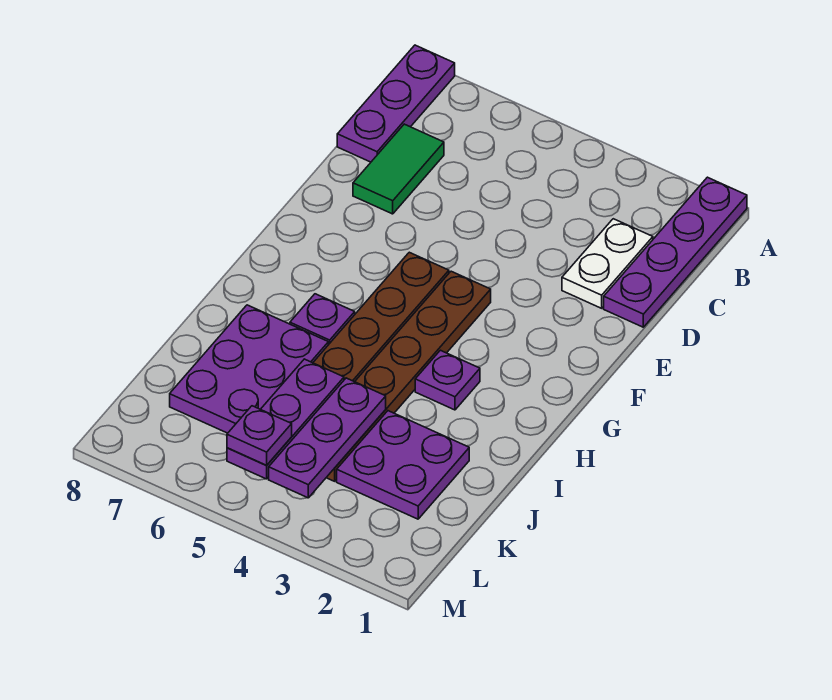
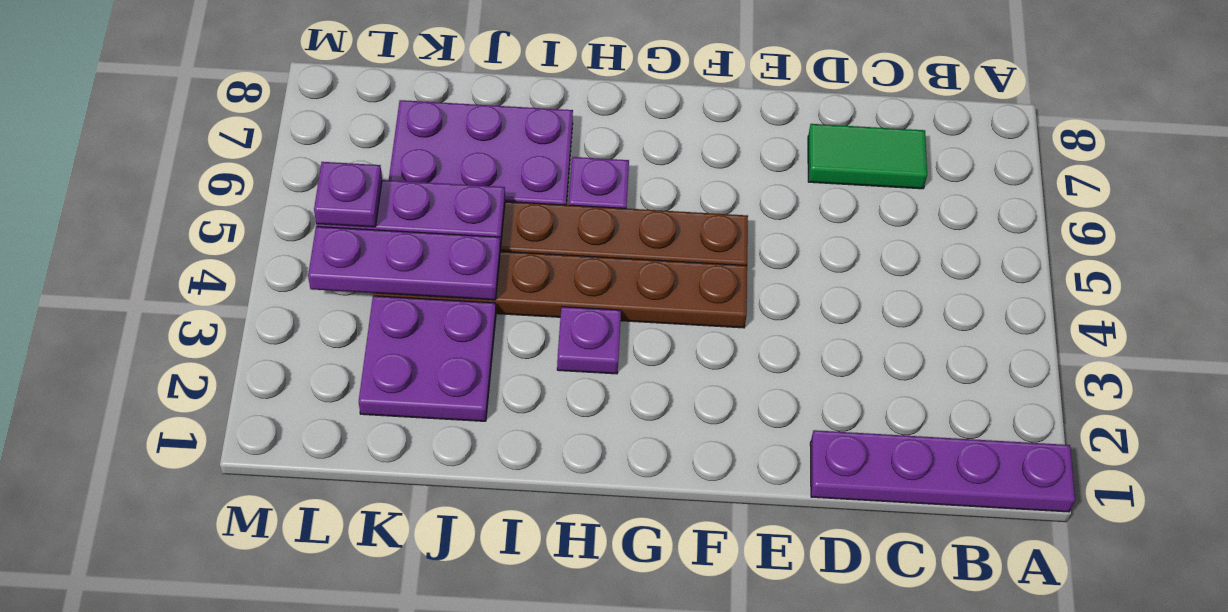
purple 1x3 plate [337,45,455,162] -> none
white 1x2 plate [562,219,653,308] -> none

